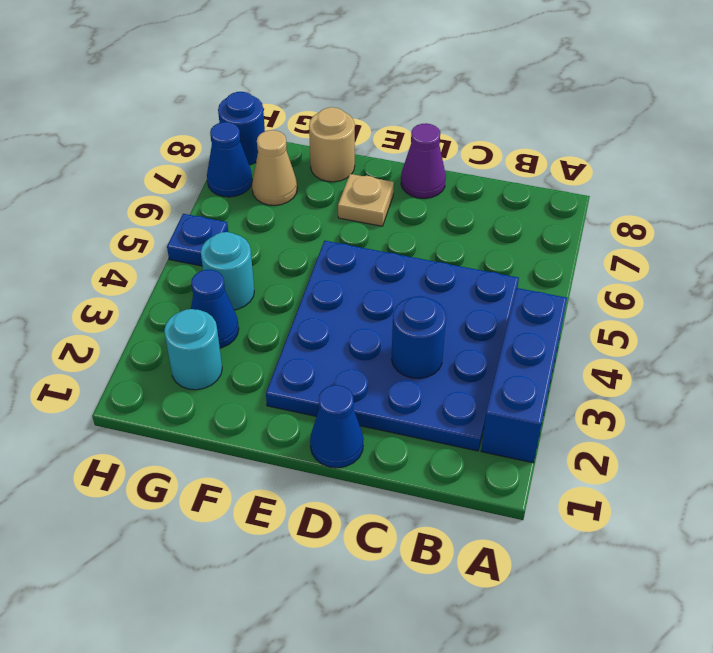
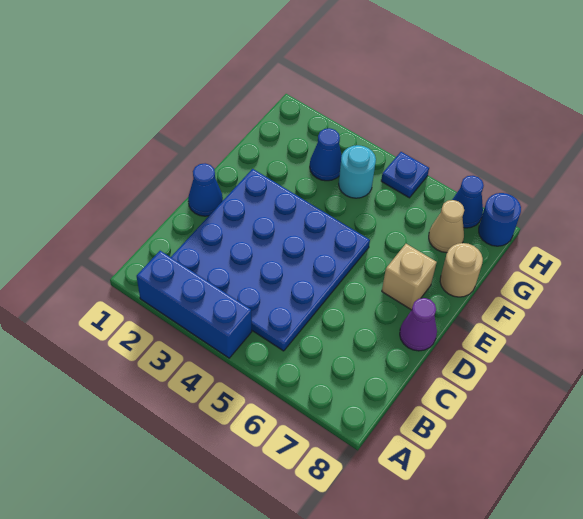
blue 1x1 round brick [392,296,446,379] -> none
tan 1x1 plate [338,174,394,226] -> tan 1x1 brick [382,244,437,310]
cyan 1x1 round brick [164,309,222,390] -> none

